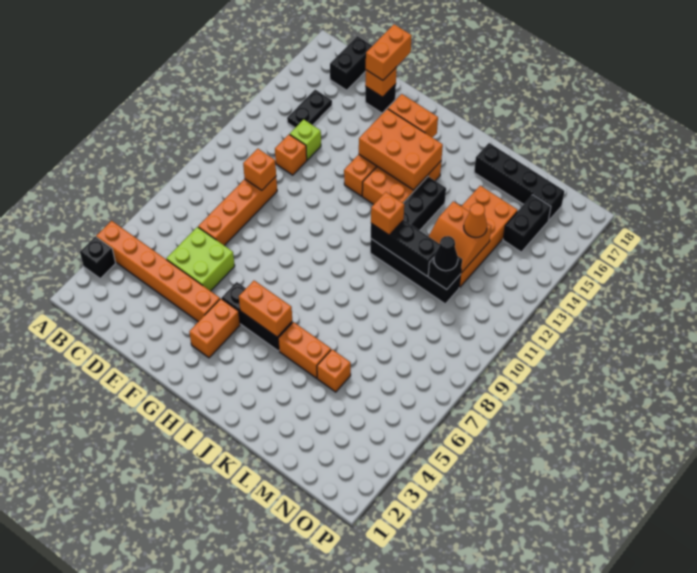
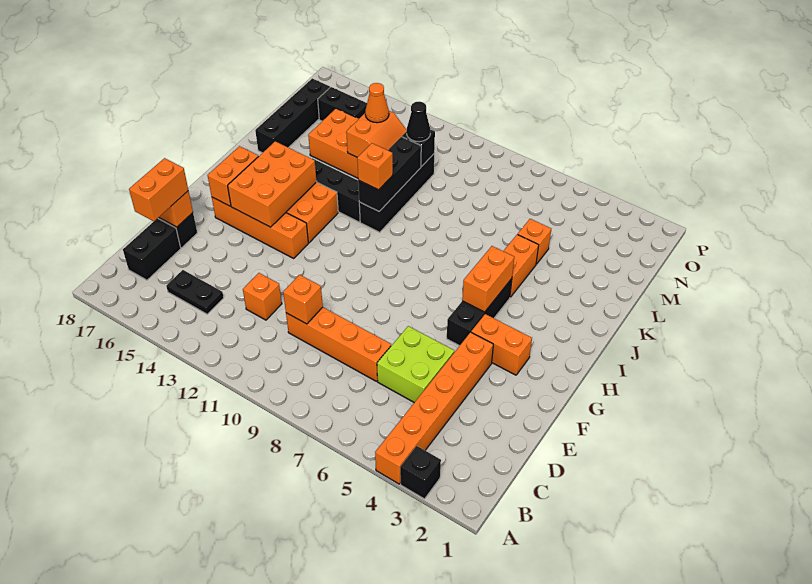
black 1x2 brick [330,36,372,90] -> black 1x2 brick turned to [123,218,181,280]
lime 1x1 brick [290,119,321,160] -> none
orange 1x2 brick [366,24,412,80] -> orange 1x2 brick turned to [129,158,188,222]

